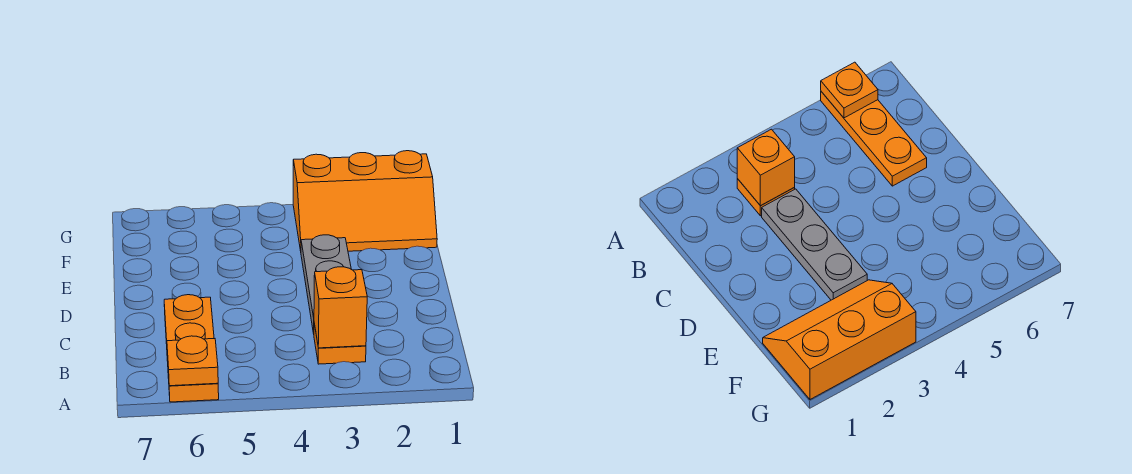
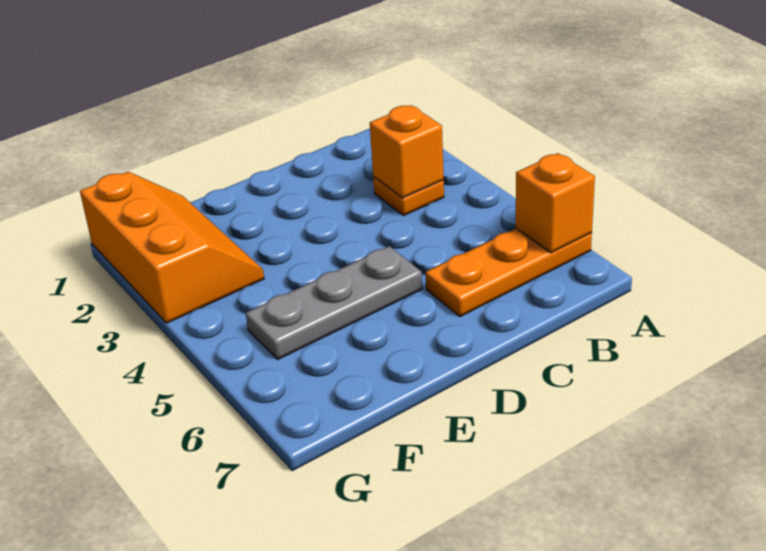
orange 1x1 plate [167,336,218,386] -> orange 1x1 brick [516,153,595,253]
grey 1x3 plate [301,235,351,333] -> grey 1x3 plate moved to [246,246,422,359]

